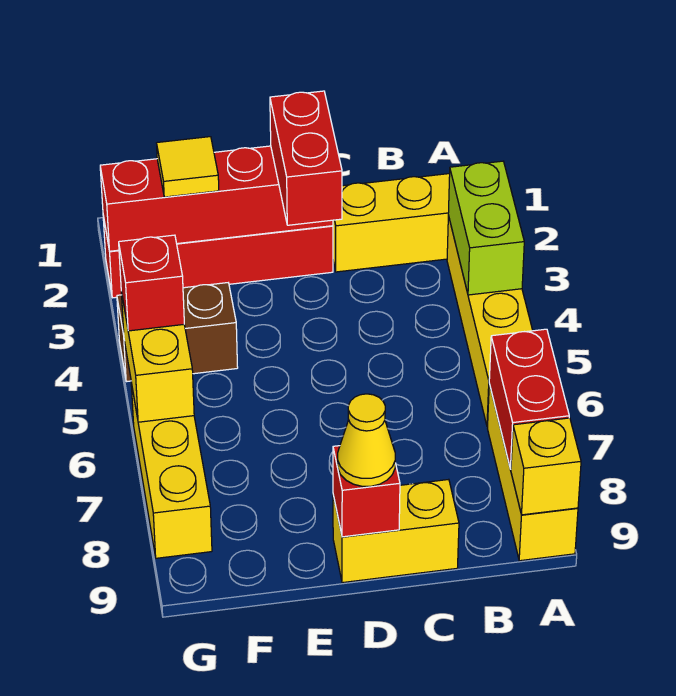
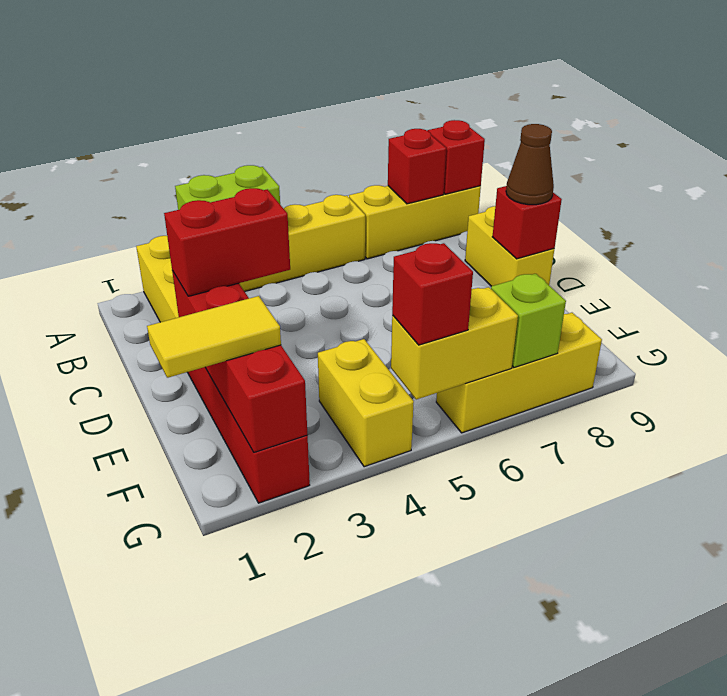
red 1x2 brick [489,329,569,469] -> red 1x1 brick [388,129,446,204]
yellow 1x1 brick [511,418,581,515] -> red 1x1 brick [427,120,485,194]
yellow 1x1 cone [338,394,395,486] -> brown 1x1 cone [506,124,554,205]
yellow 1x1 tile [157,137,219,197] -> yellow 1x2 tile [147,296,281,378]
brown 1x2 brick [117,283,238,382] -> yellow 1x2 brick [318,339,414,467]
none -> lime 1x1 brick [491,274,566,368]

